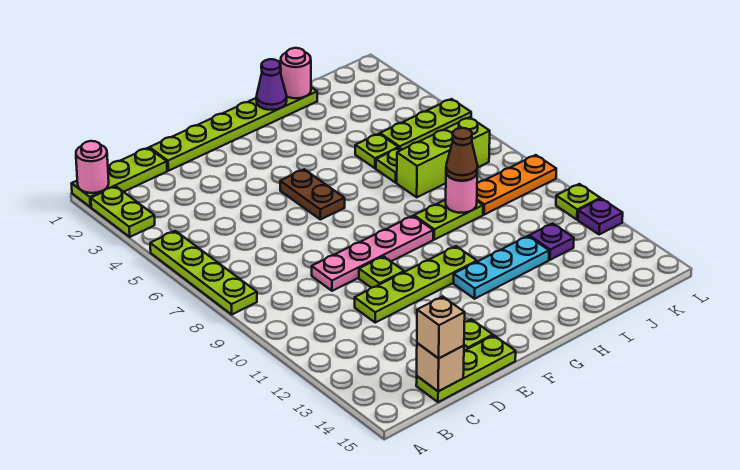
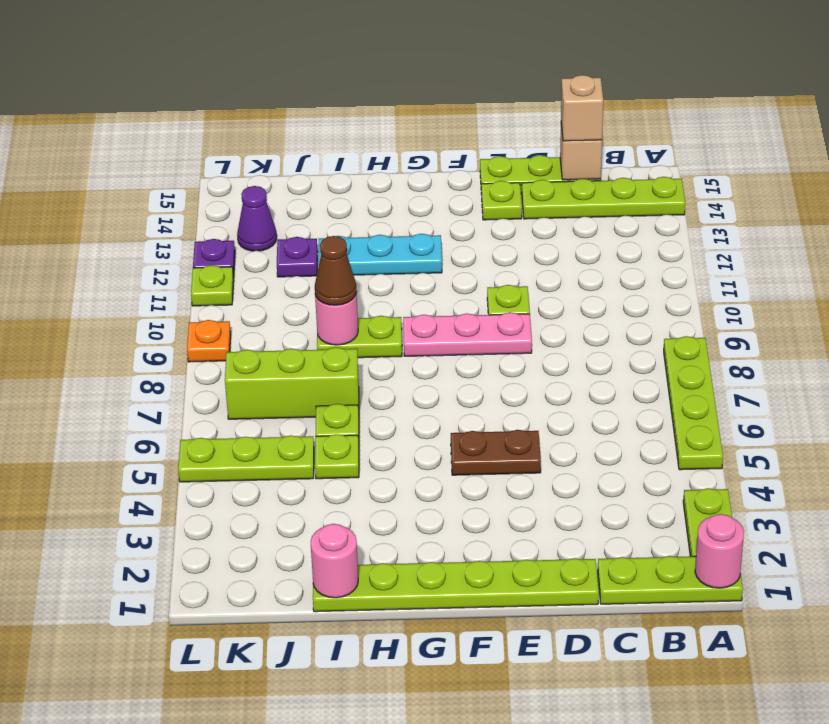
pink 1x4 plate [312,216,433,291] -> pink 1x3 plate [403,312,532,356]
lime 1x4 plate [355,246,477,323] -> lime 1x4 plate moved to [522,177,685,219]
brown 1x2 plate [280,169,345,220] -> brown 1x2 plate turned to [451,430,541,475]
purple 1x1 cone [256,59,287,110] -> purple 1x1 cone moved to [237,186,277,251]
orange 1x3 plate [477,155,556,215] -> orange 1x1 plate [187,320,231,362]

